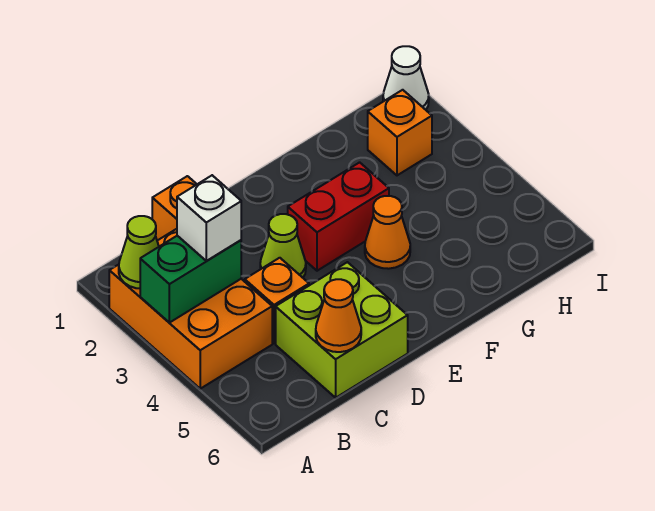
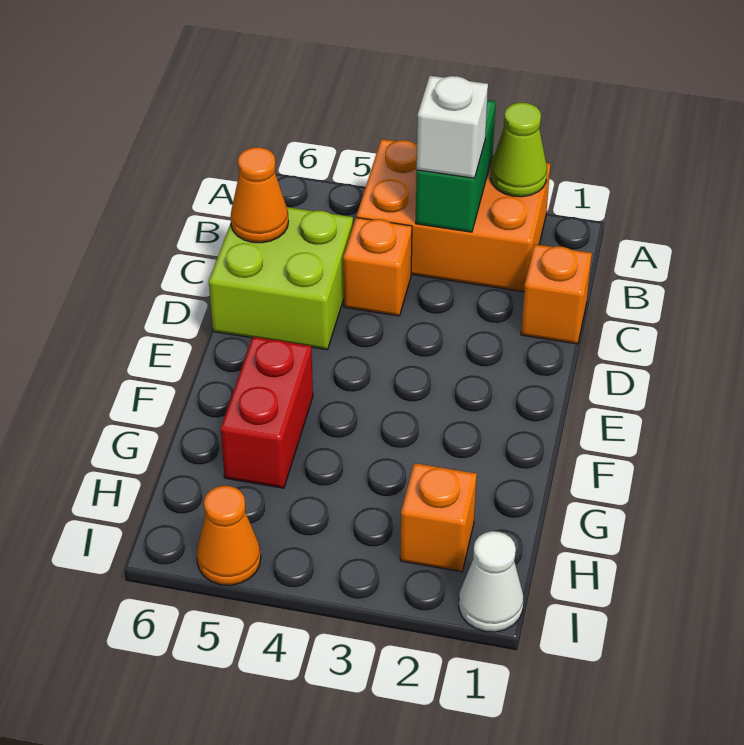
lime 1x1 cone [260,214,306,278] -> none
red 1x2 brick [288,162,389,271] -> red 1x2 brick moved to [221,337,313,488]
orange 1x1 cone [365,196,410,269] -> orange 1x1 cone moved to [197,486,261,585]

